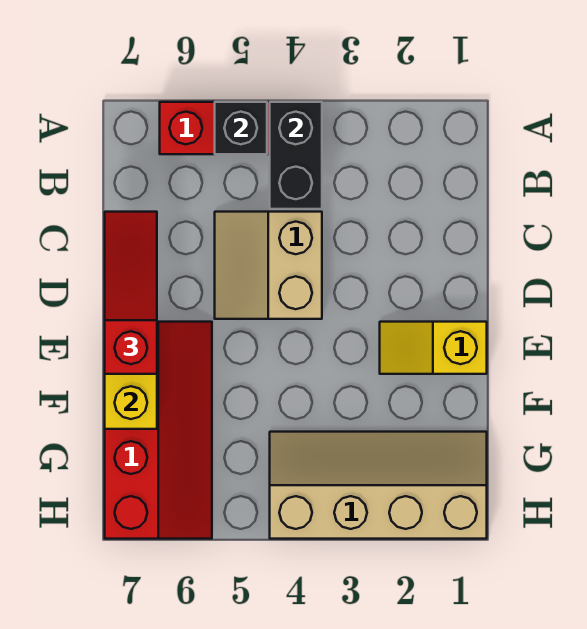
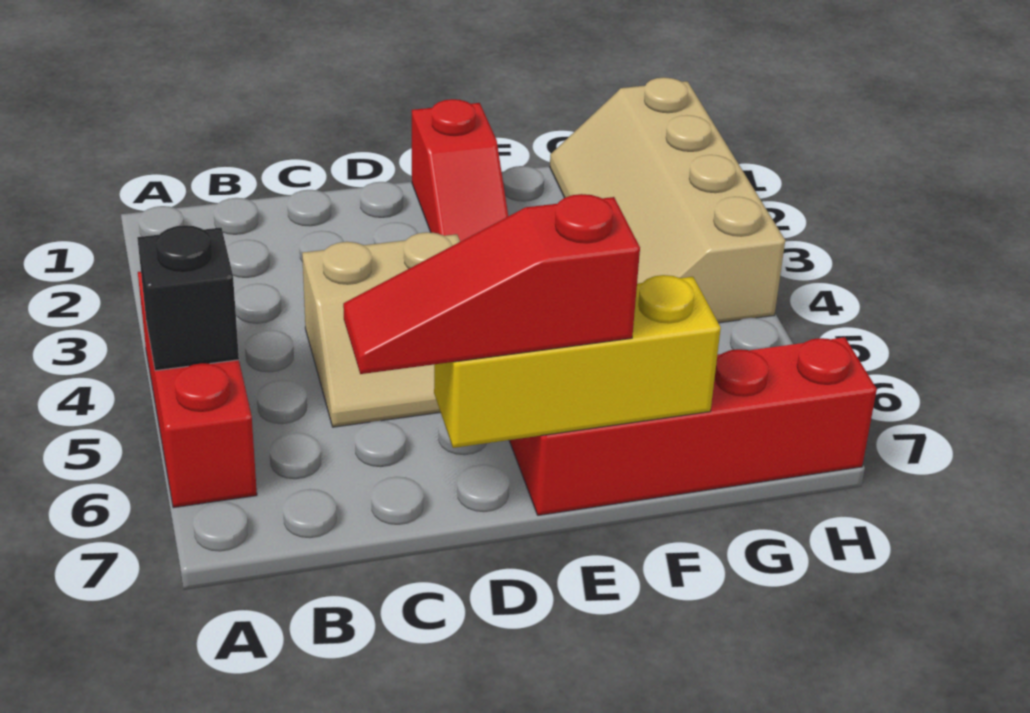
black 1x2 brick [270,102,322,209] -> none
yellow 1x2 slope [380,322,487,374] -> red 1x2 slope [412,99,508,242]

